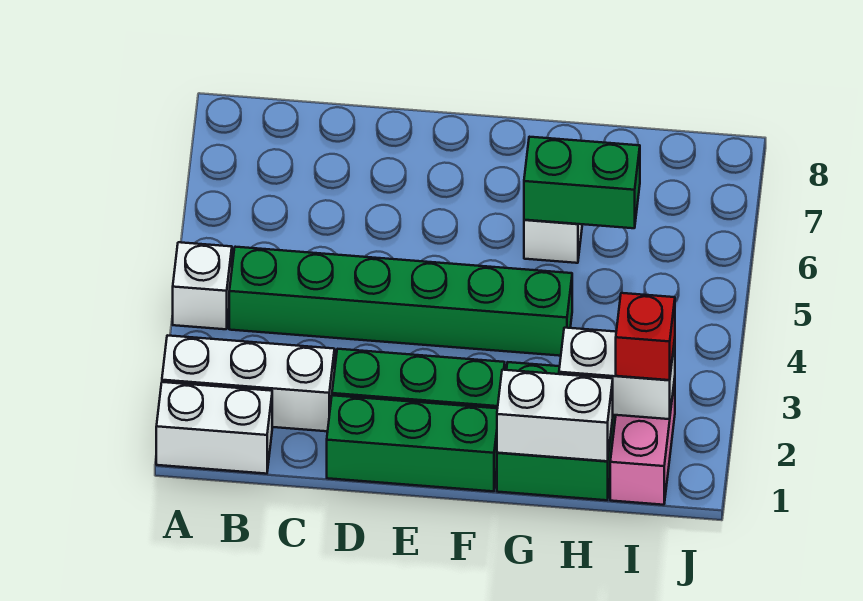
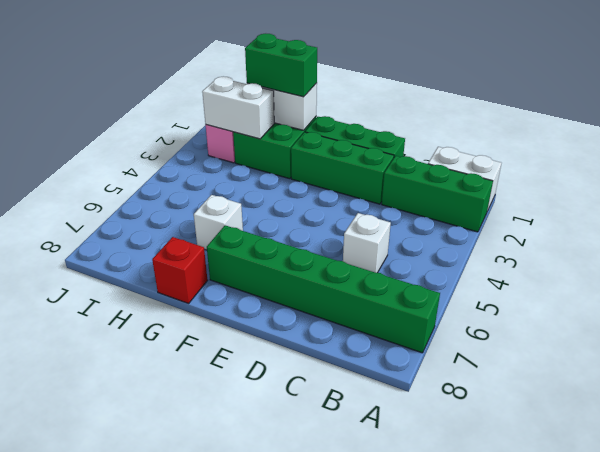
white 1x3 brick [162,335,335,431] -> green 1x3 brick [382,156,493,232]
white 1x1 brick [173,242,232,329] -> white 1x1 brick moved to [343,213,391,273]
green 1x6 brick [229,247,572,356] -> green 1x6 brick moved to [207,225,440,353]
green 1x2 brick [524,137,640,228] -> green 1x2 brick moved to [245,34,317,97]
red 1x1 brick [616,293,675,380] -> red 1x1 brick moved to [152,237,208,303]

